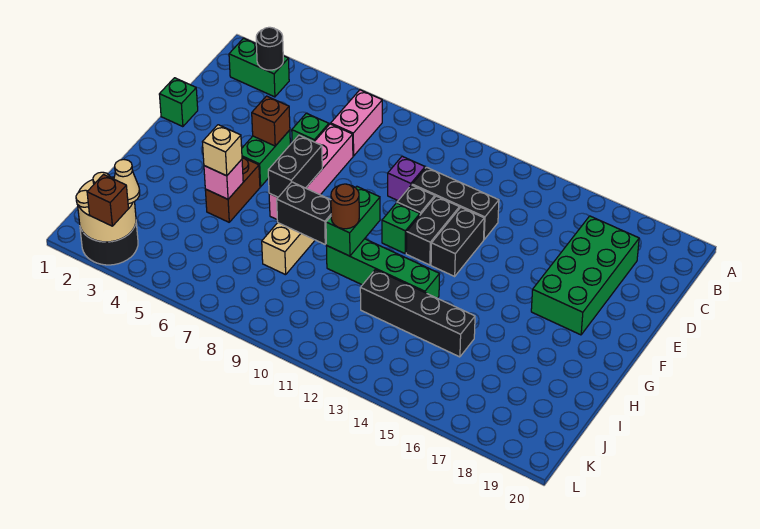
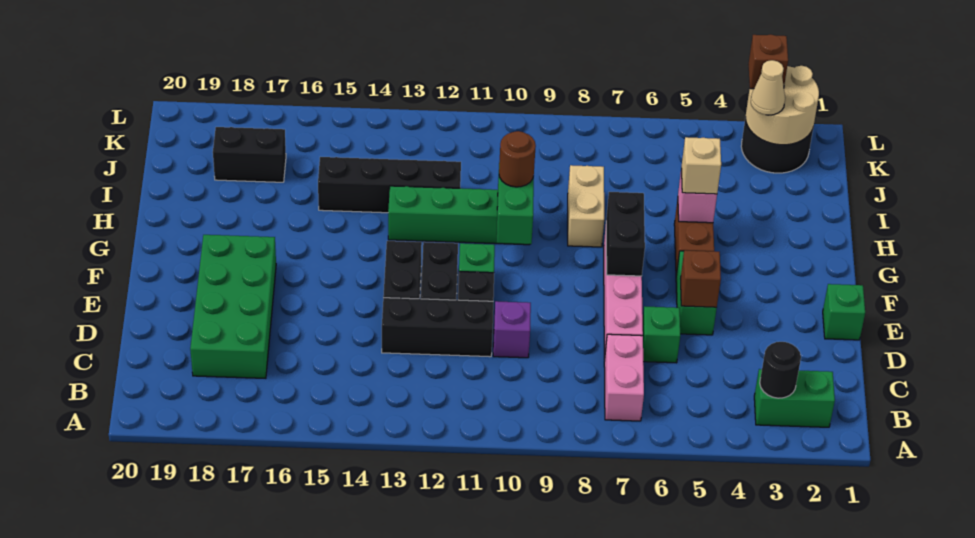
black 1x2 brick [277,182,331,244] -> black 1x2 brick moved to [213,127,286,182]

